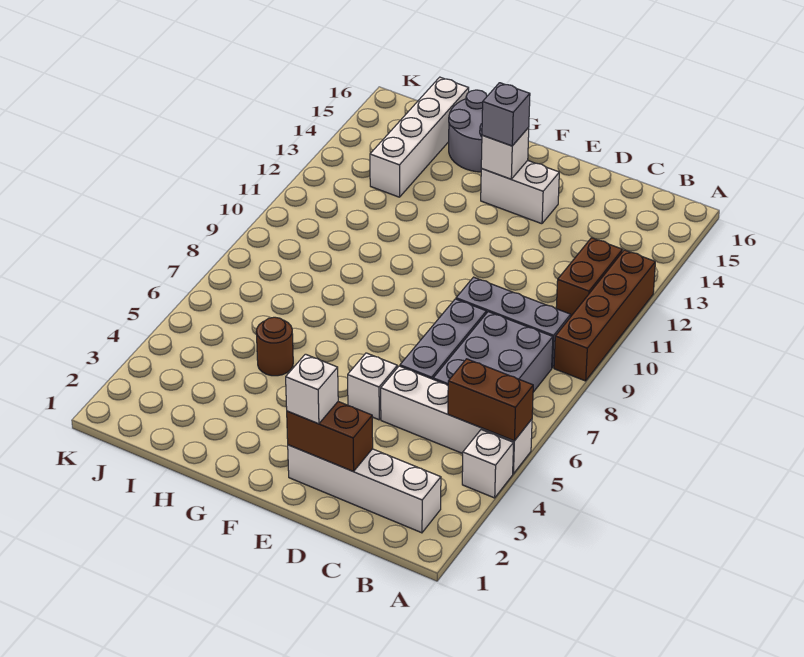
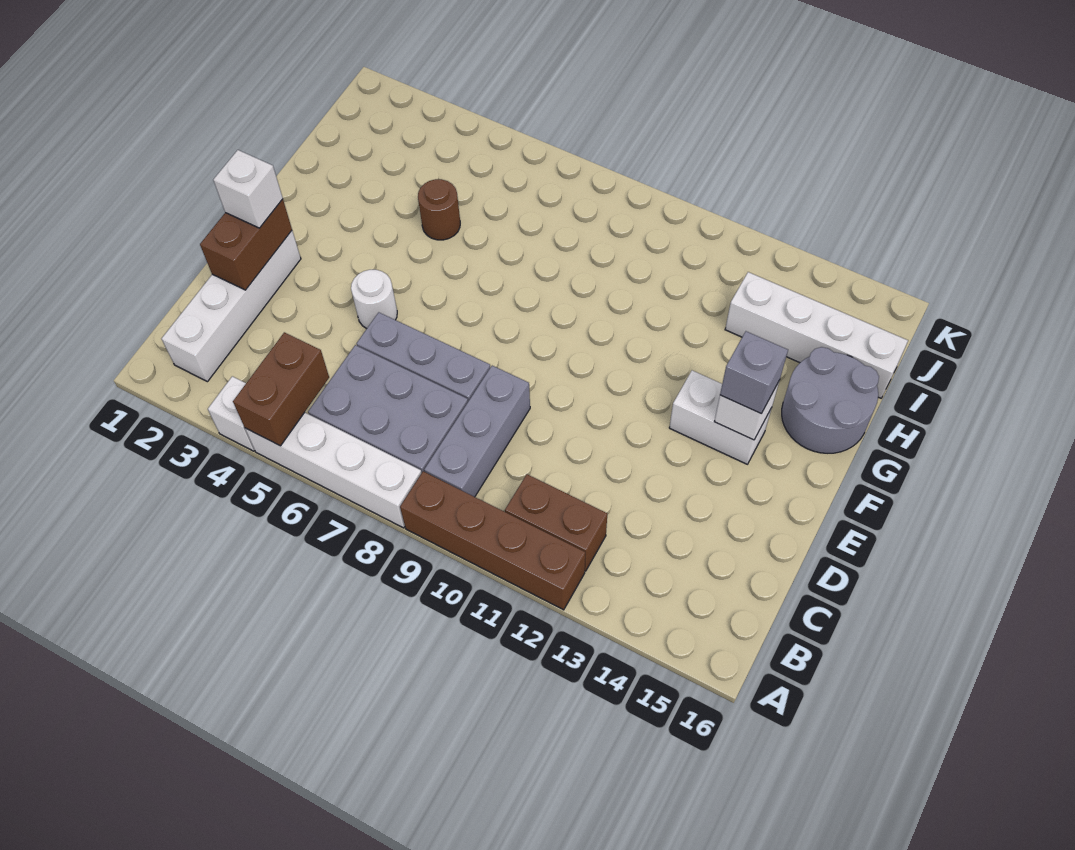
white 1x4 brick [381,366,532,474] -> white 1x4 brick turned to [245,412,422,528]
white 1x1 brick [348,353,397,420] -> white 1x1 round brick [351,270,397,329]
white 1x2 brick [481,161,559,224] -> white 1x2 brick turned to [669,371,772,464]

